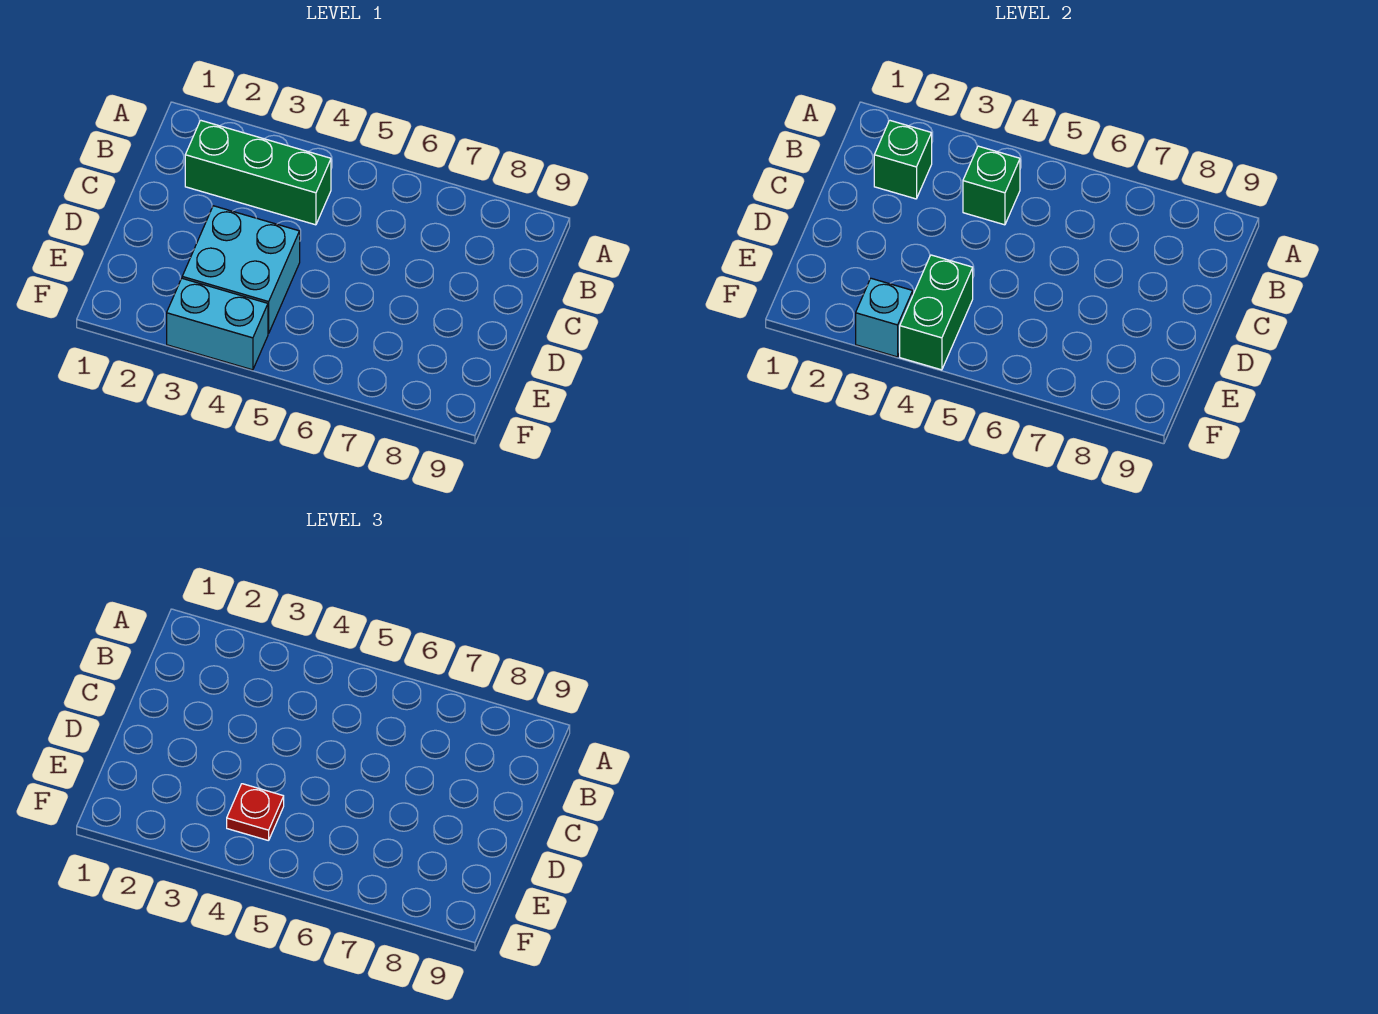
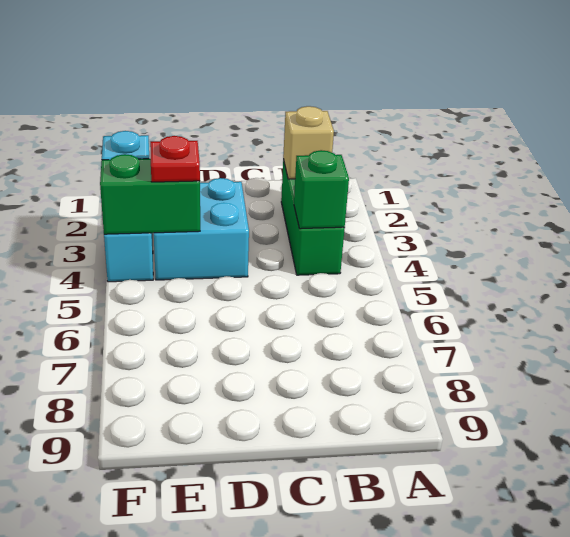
green 1x1 brick [874,120,932,199] -> tan 1x1 brick [283,106,334,179]

